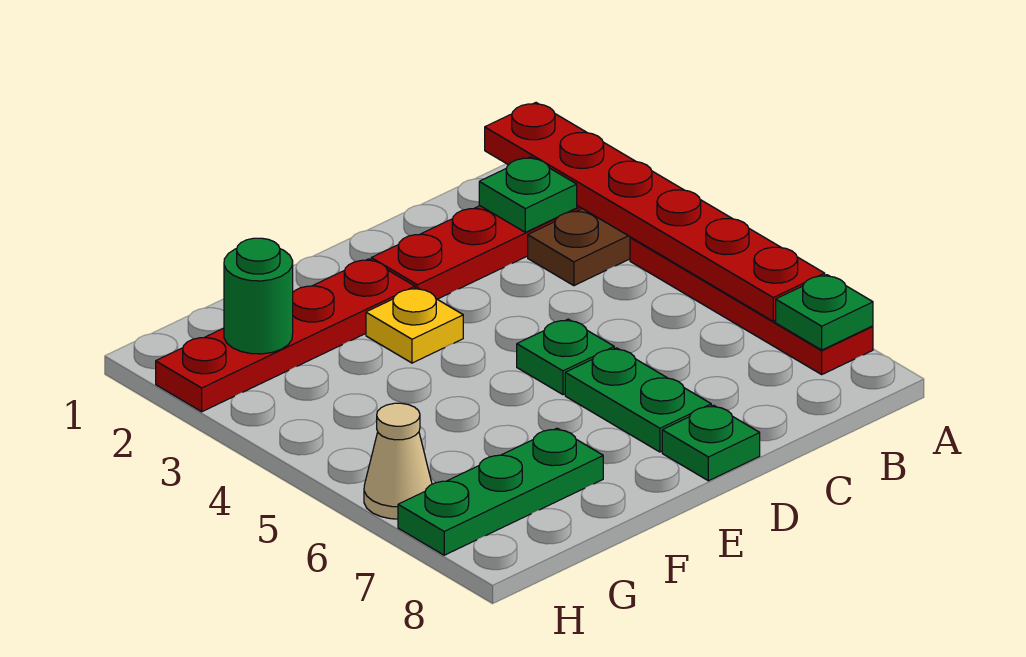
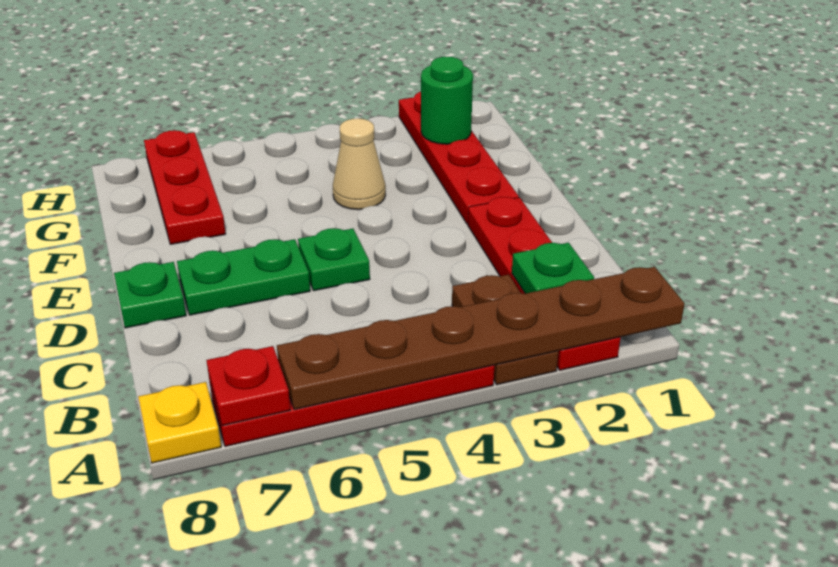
red 1x6 plate [485,103,825,321] -> brown 1x6 plate [277,267,685,410]
green 1x1 plate [776,275,873,350] -> red 1x1 plate [206,346,290,426]
yellow 1x1 plate [366,288,463,363] -> yellow 1x1 plate moved to [138,382,221,463]
green 1x3 plate [398,428,603,555] -> red 1x3 plate [144,130,226,244]
tan 1x1 cone [364,403,432,519] -> tan 1x1 cone moved to [333,118,386,210]

